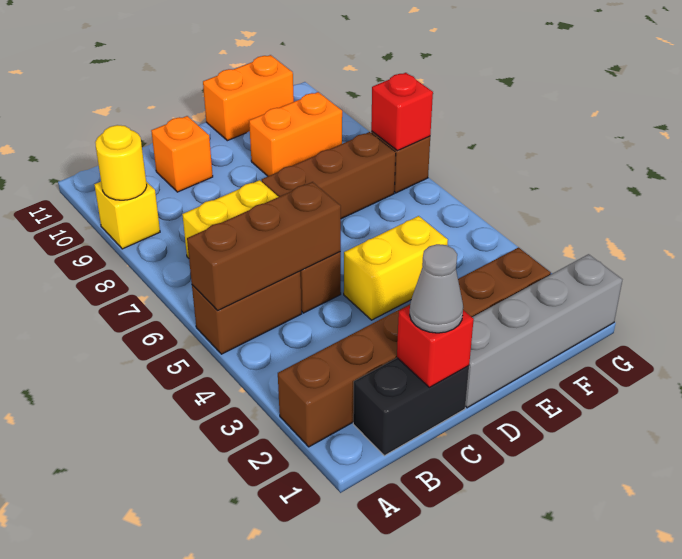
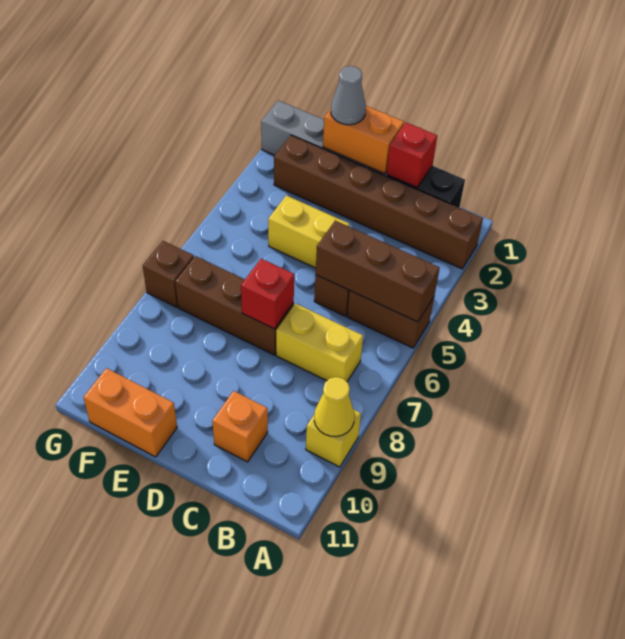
yellow 1x1 round brick [95,125,147,200] -> yellow 1x1 cone [314,377,354,437]
grey 1x1 cone [410,244,463,333] -> grey 1x1 cone moved to [331,66,366,125]
orange 1x2 brick [249,92,342,176] -> orange 1x2 brick moved to [323,106,404,174]
red 1x1 brick [371,73,433,151] -> red 1x1 brick moved to [241,259,294,329]

